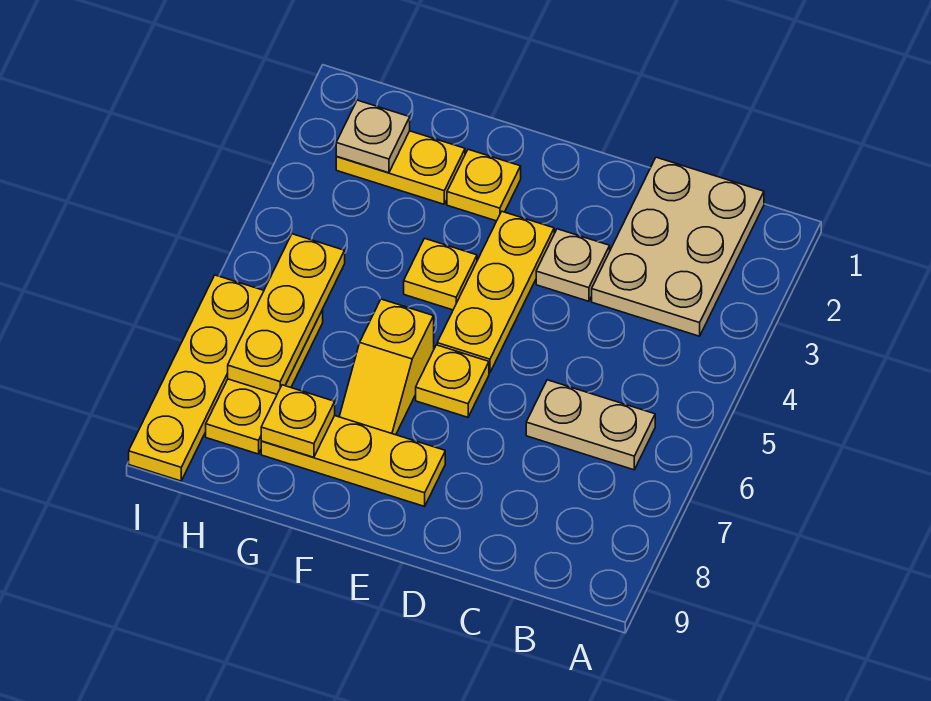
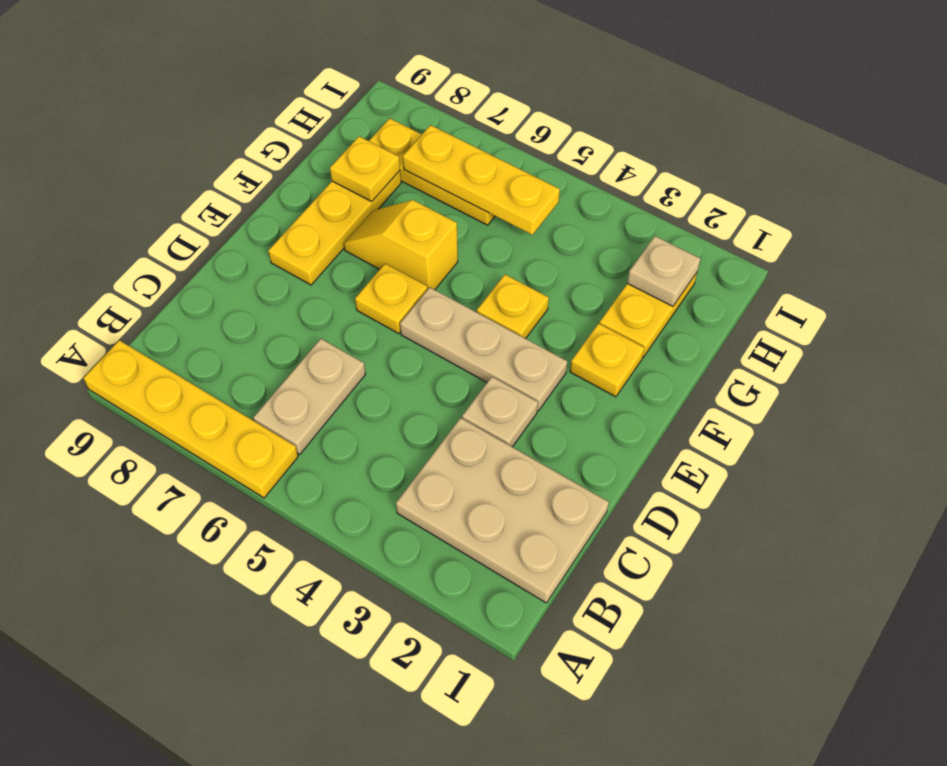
yellow 1x3 plate [437,212,554,373] -> tan 1x3 plate [400,287,567,411]
yellow 1x4 plate [129,275,264,481] -> yellow 1x4 plate moved to [84,340,298,498]

